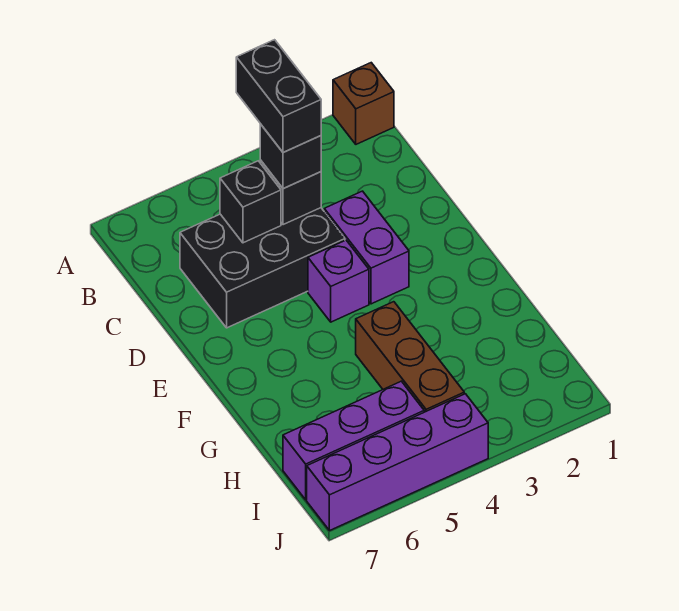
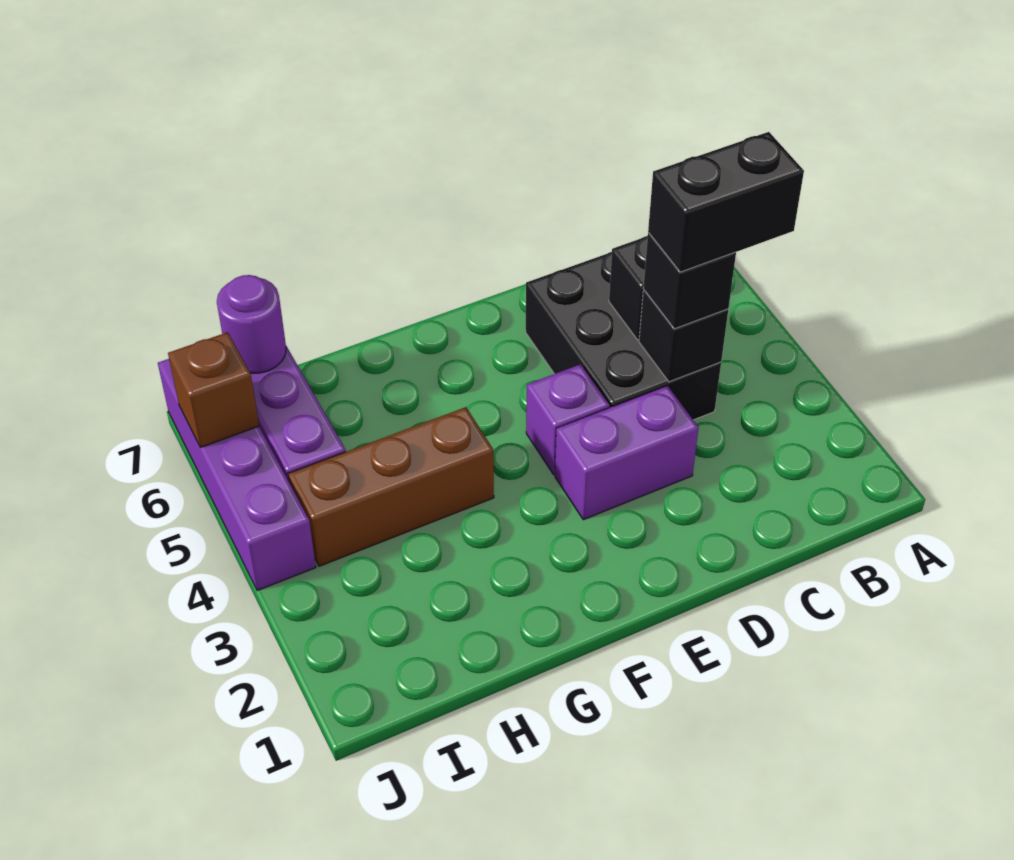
brown 1x1 brick [333,63,394,144] -> brown 1x1 brick moved to [168,332,259,447]
none -> purple 1x1 round brick [217,275,286,373]

